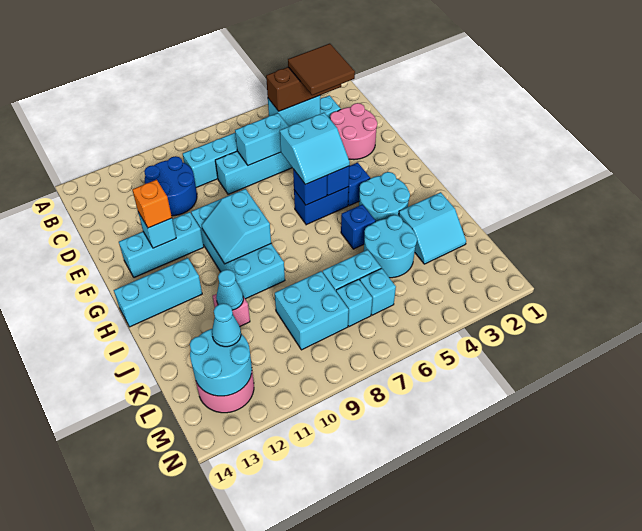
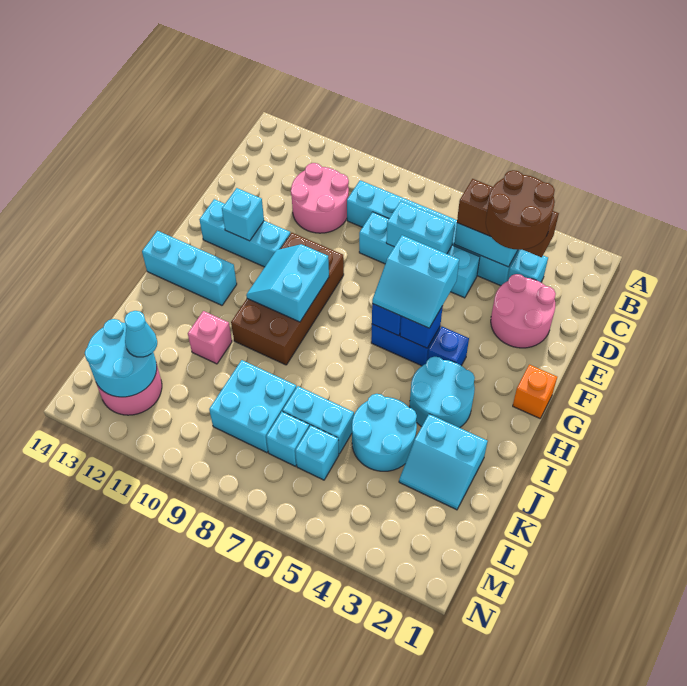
brown 2x2 tile [288,44,355,95] -> brown 2x2 round brick [486,170,555,250]
blue 2x2 round brick [144,156,197,216] -> pink 2x2 round brick [291,163,349,233]
cyan 2x4 brick [191,199,285,299] -> brown 2x4 brick [231,233,344,365]
orange 1x1 brick [132,180,172,228] -> orange 1x1 brick moved to [513,365,557,418]
blue 1x1 brick [341,204,375,249] -> none
cyan 1x1 cone [216,270,243,310] -> none

